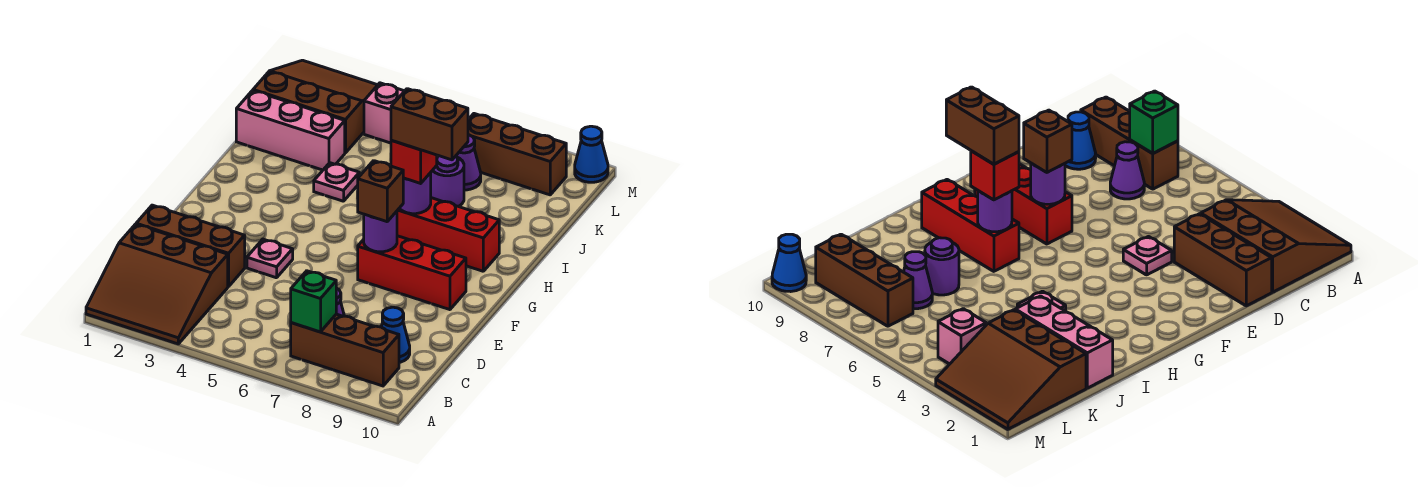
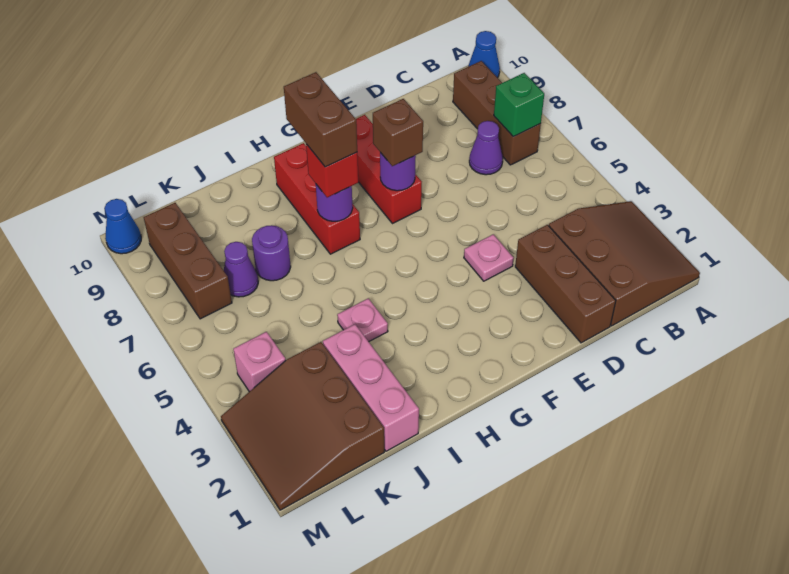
blue 1x1 cone [381,307,410,363] -> blue 1x1 cone moved to [469,31,500,78]

